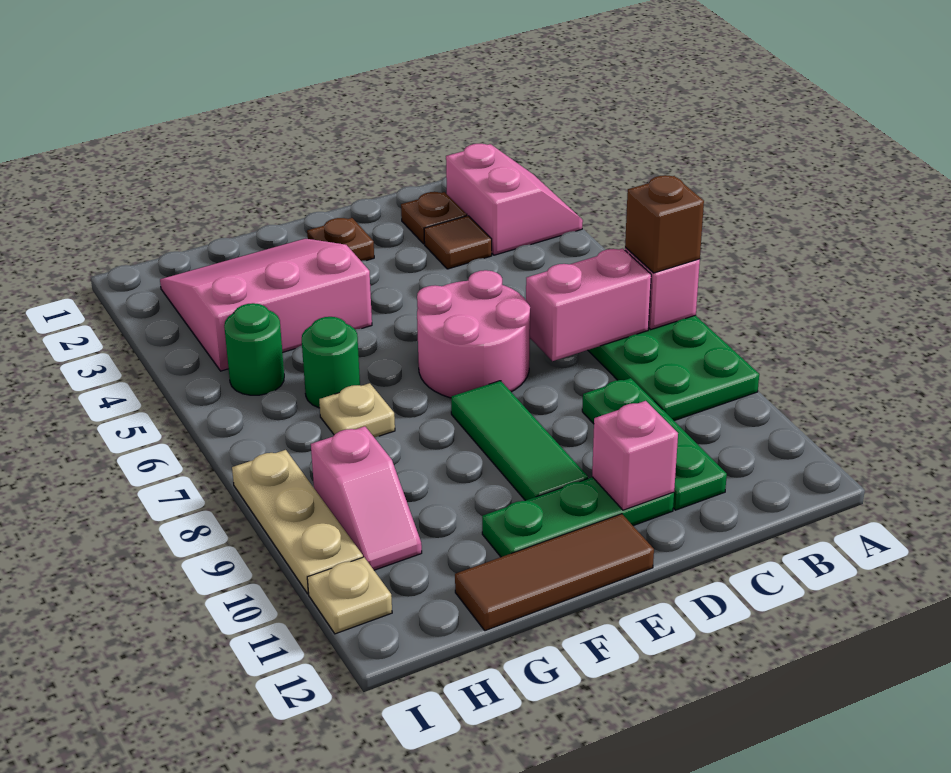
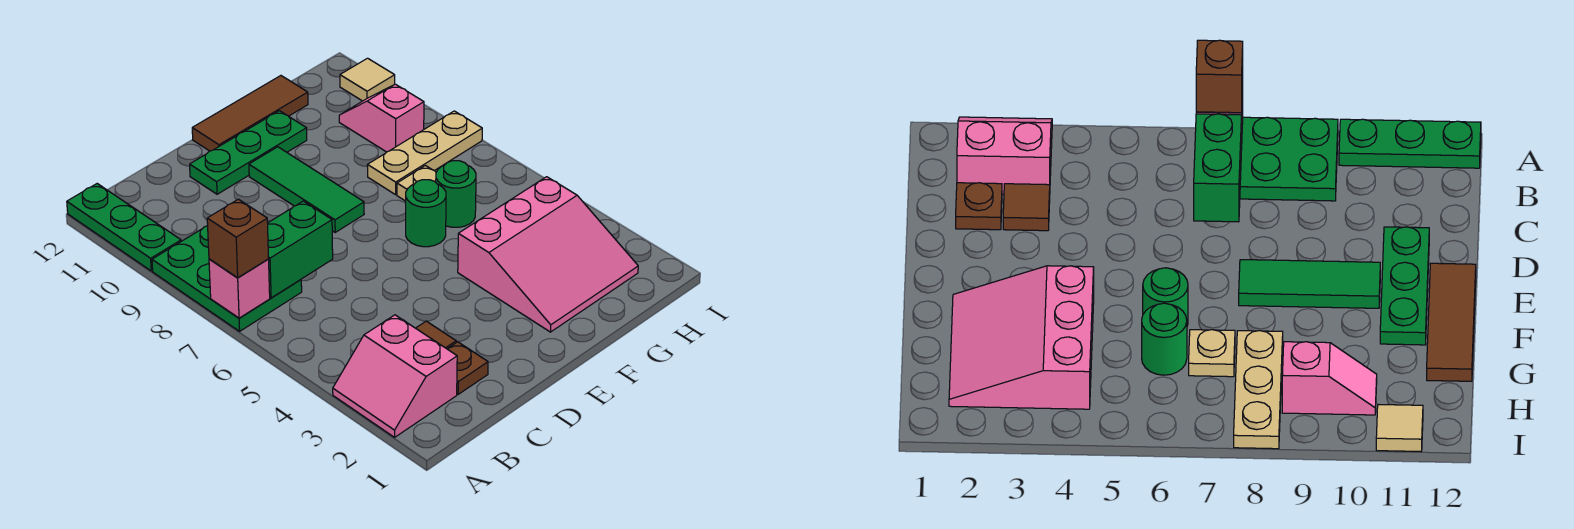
pink 1x2 brick [526,248,651,361] -> green 1x2 brick [268,201,333,298]
green 1x3 plate [582,378,727,510] -> green 1x3 plate moved to [67,184,181,271]
pink 2x2 round brick [417,270,530,398] -> none
pink 1x1 brick [592,401,678,510] -> none
brown 1x1 plate [307,218,374,261] -> none
green 1x1 round brick [224,303,284,395] -> green 1x1 round brick moved to [406,180,446,247]
tan 1x3 plate [232,450,363,594] -> tan 1x3 plate turned to [367,111,482,195]
tan 1x1 plate [307,557,392,634] -> tan 1x1 tile [340,58,395,101]

